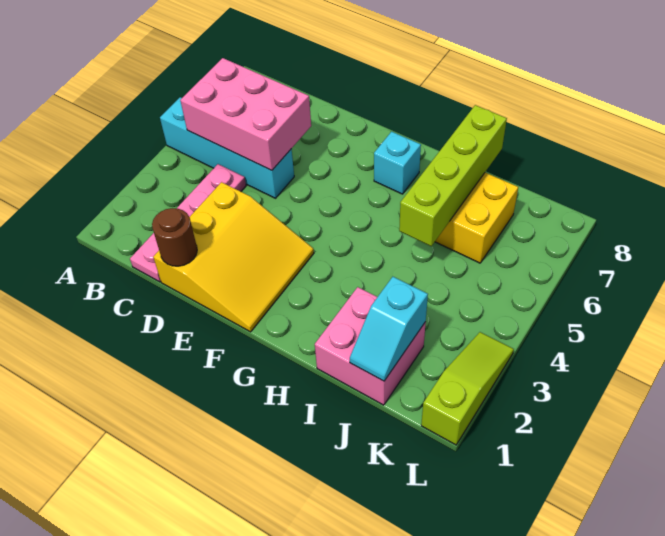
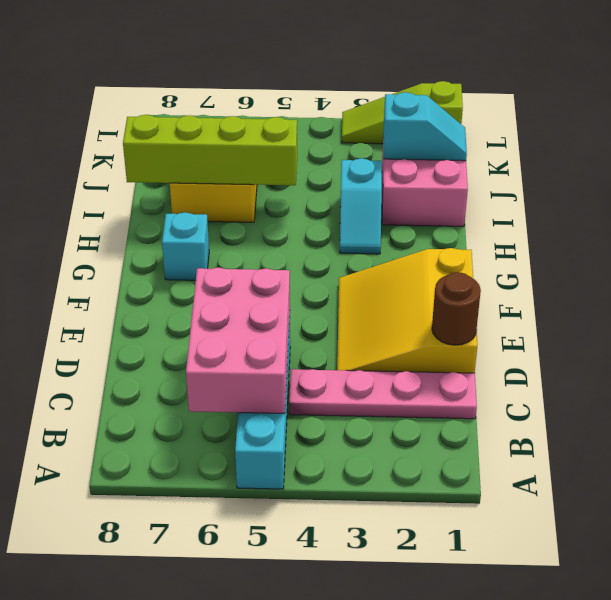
yellow 3x3 slope [153,182,314,332] -> yellow 3x3 slope turned to [337,248,477,373]
none -> cyan 1x2 slope [340,158,382,254]

